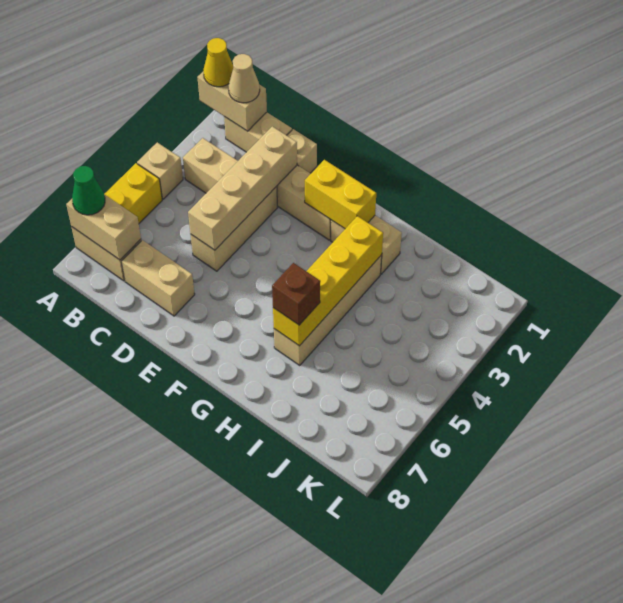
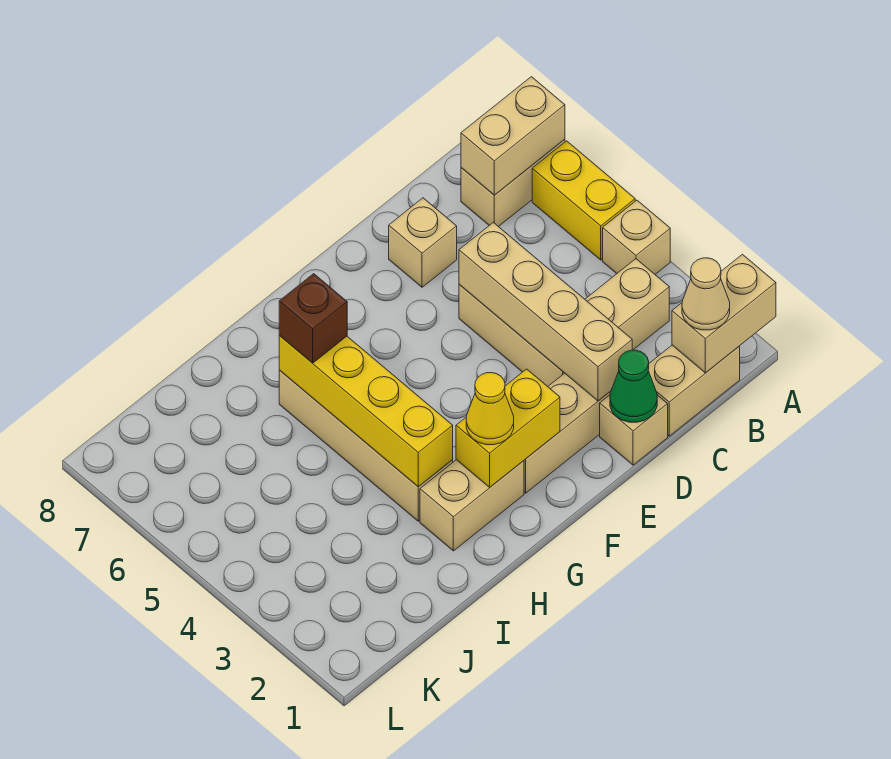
yellow 1x1 cone [203,38,233,87] -> yellow 1x1 cone moved to [466,373,514,445]
green 1x1 cone [72,166,105,215] -> green 1x1 cone moved to [610,350,657,422]
tan 1x2 brick [121,240,195,316] -> tan 1x1 brick [389,198,457,287]

